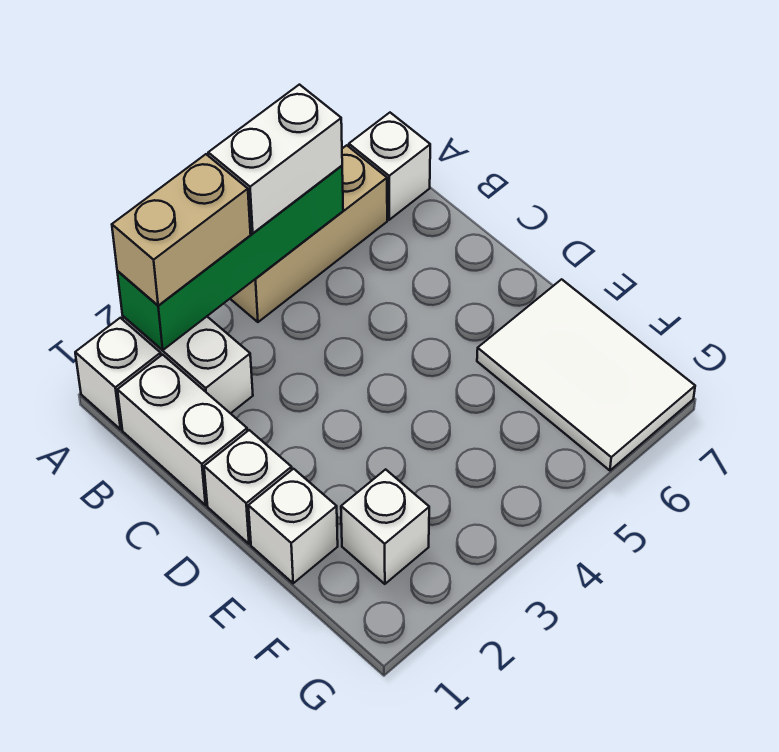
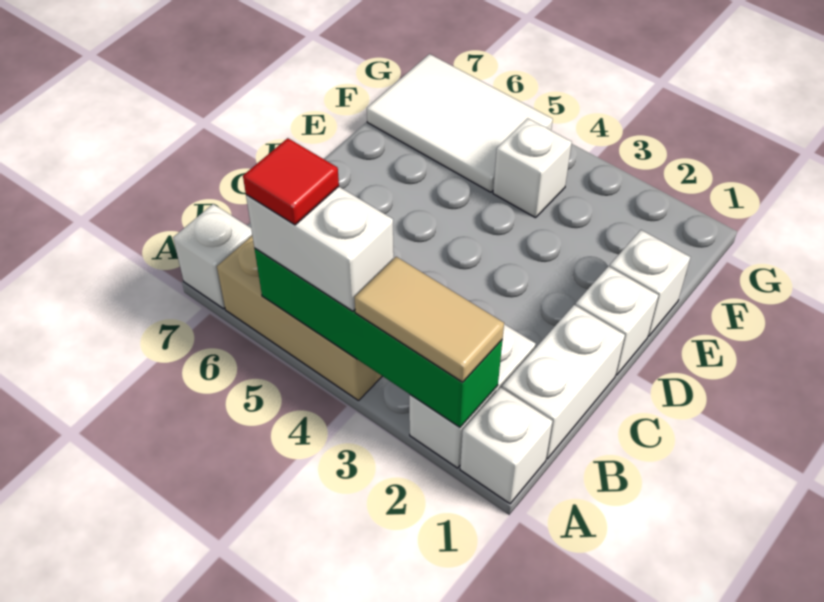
tan 1x2 brick [112,154,251,305] -> tan 1x2 tile [354,257,504,382]
none -> red 1x1 tile [243,138,339,225]
white 2x3 tile [477,279,695,470] -> white 2x3 tile turned to [367,54,553,192]
white 1x1 brick [341,469,429,584] -> white 1x1 brick moved to [493,118,572,218]

